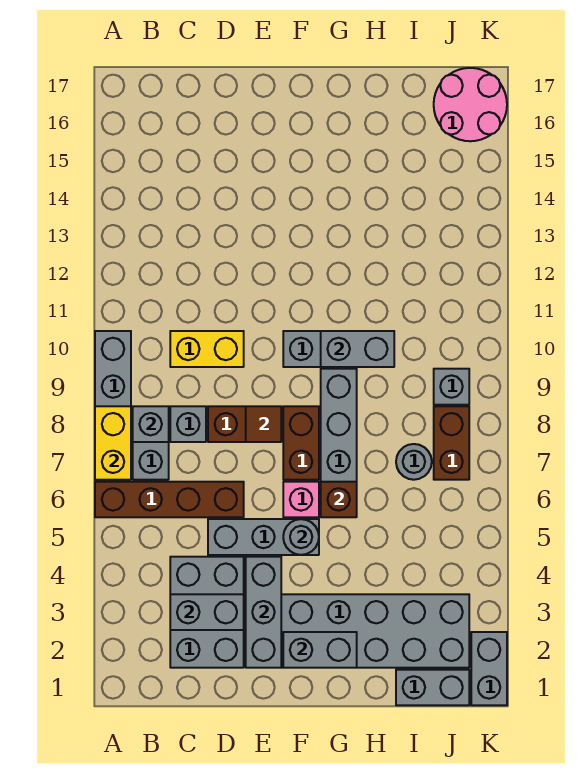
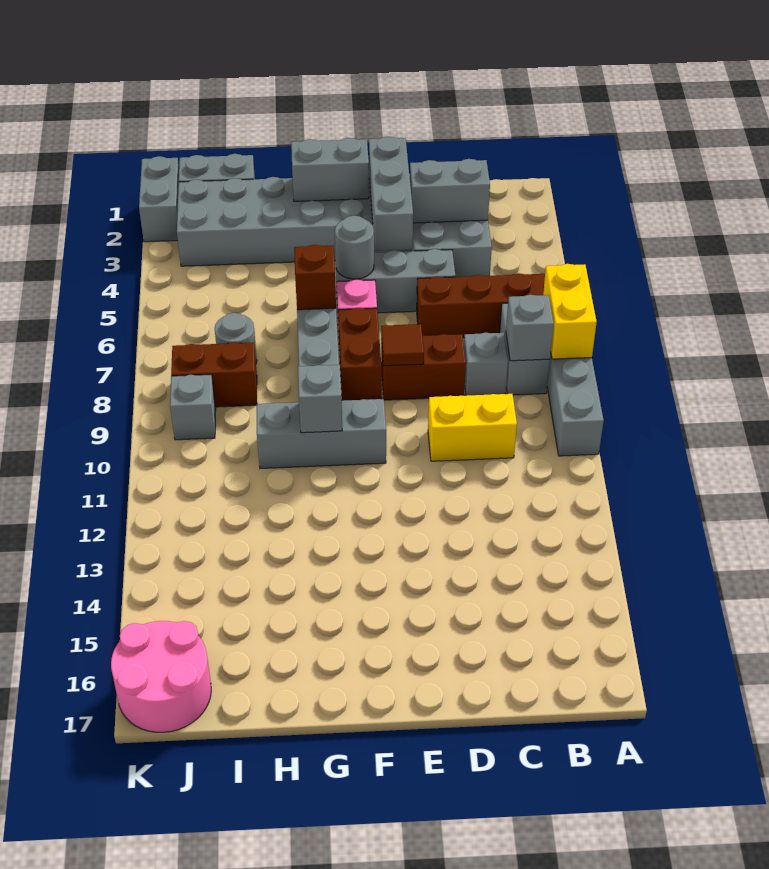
grey 1x2 brick [321,331,394,367] -> grey 1x1 brick [298,365,342,433]
brown 1x2 brick [434,406,469,480] -> brown 1x2 brick turned to [171,342,257,407]

